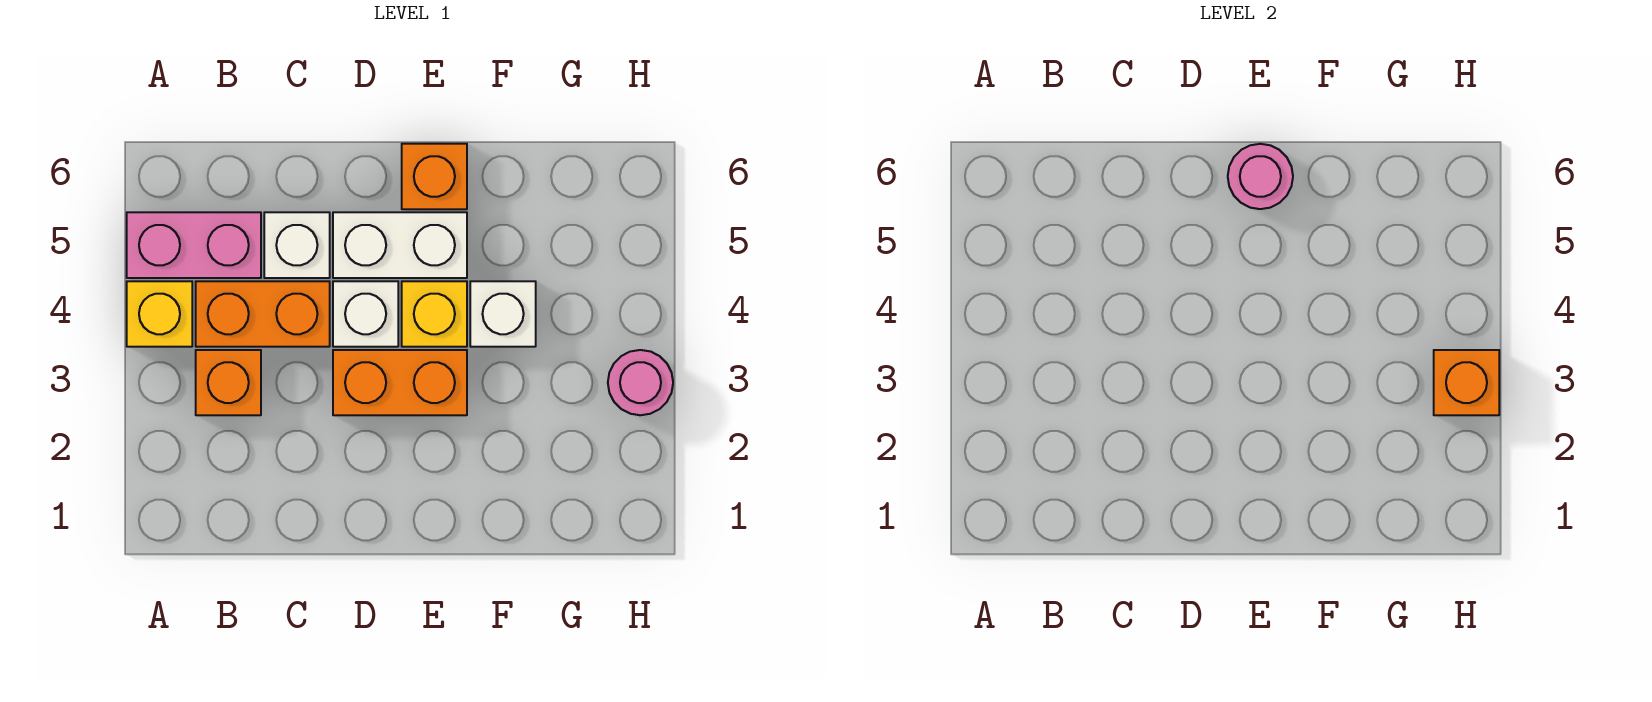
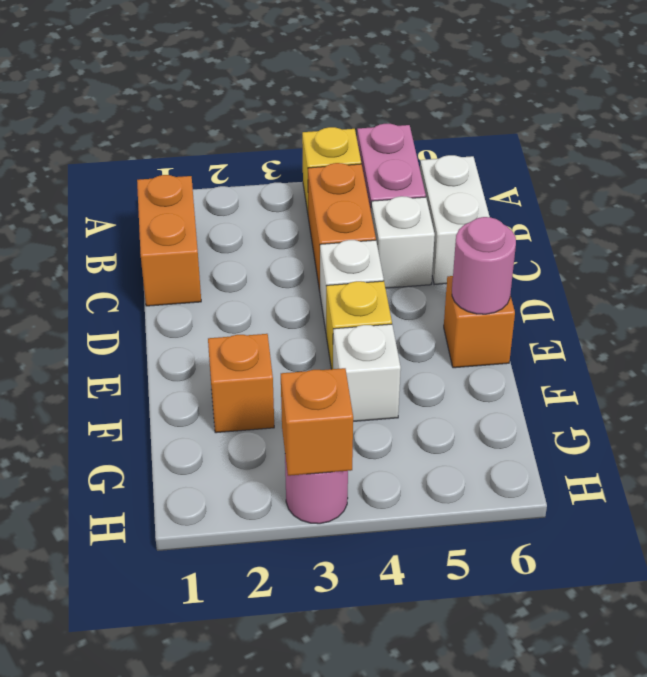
orange 1x1 brick [196,350,261,415] -> orange 1x1 brick moved to [208,334,274,433]
orange 1x2 brick [333,350,467,415] -> orange 1x2 brick moved to [137,175,201,306]
white 1x2 brick [333,212,467,278] -> white 1x2 brick moved to [420,155,490,284]

